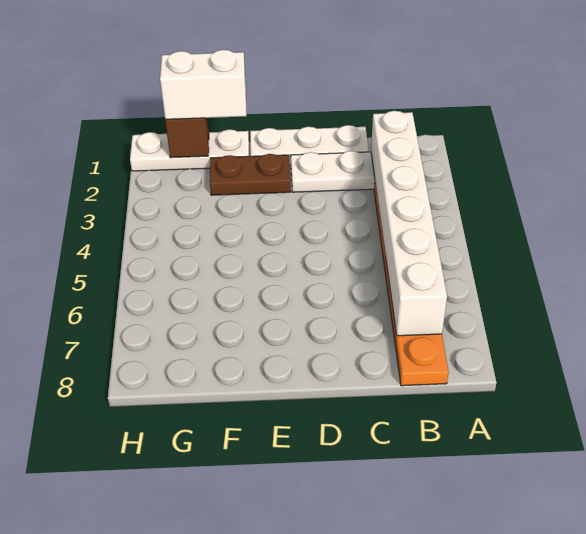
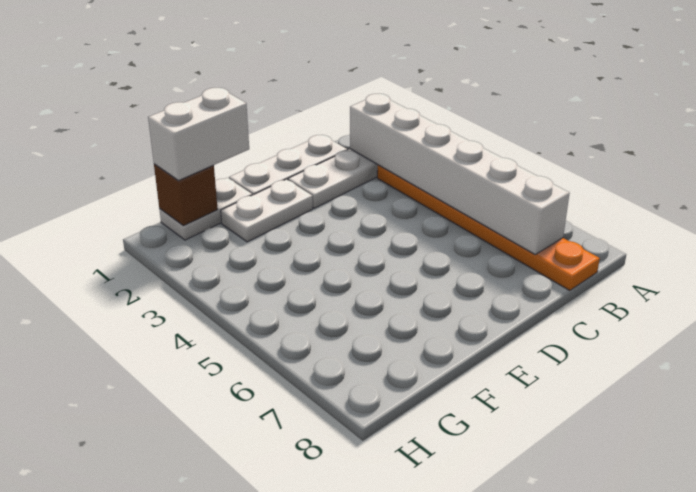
brown 1x2 plate [210,154,291,195] -> white 1x2 plate [221,179,313,242]
white 1x3 plate [130,129,249,171] -> white 1x2 plate [159,178,252,240]

